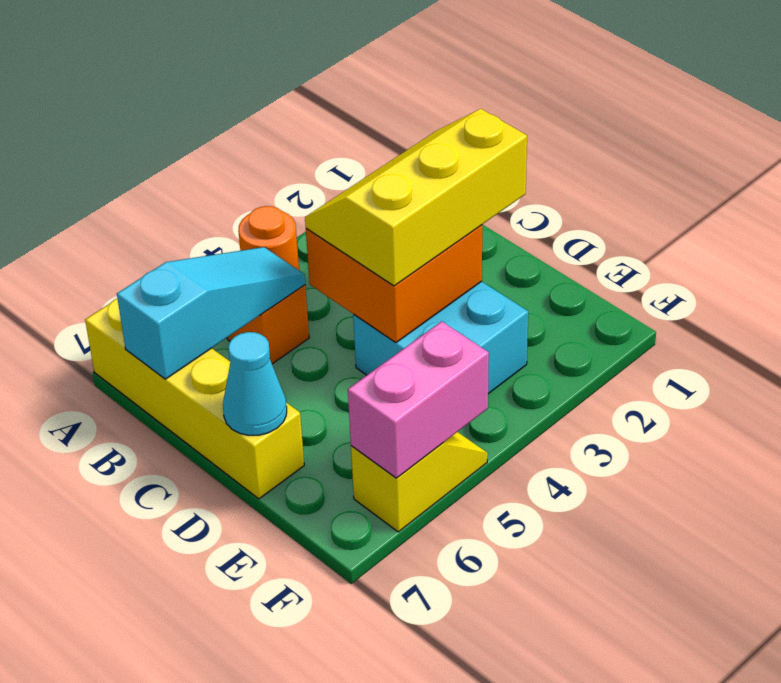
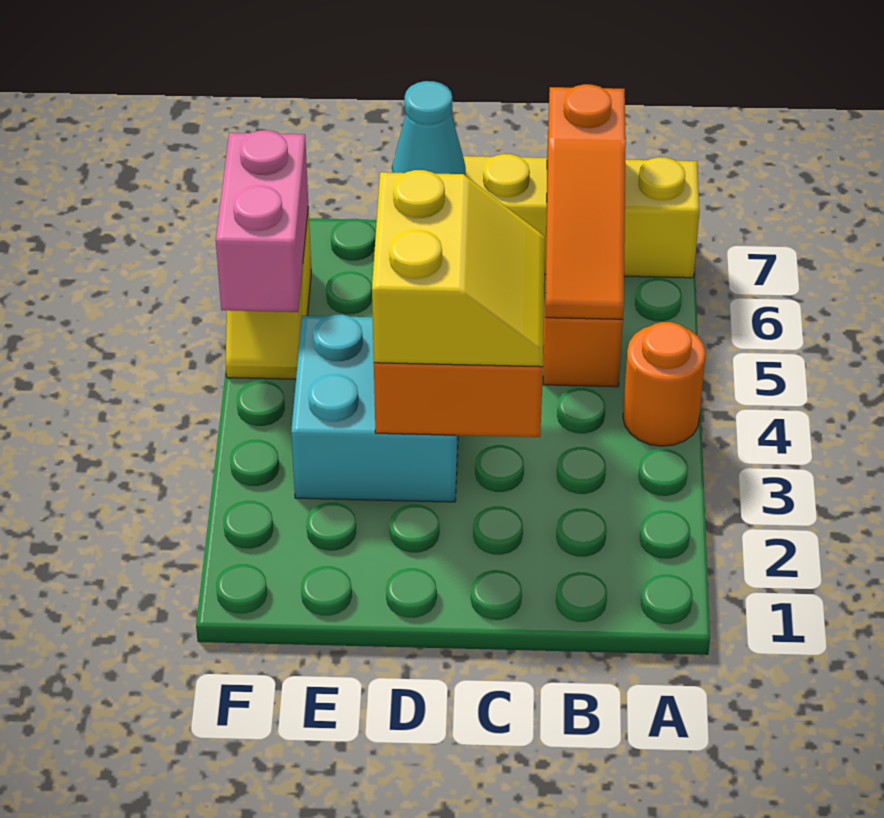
cyan 1x3 slope [117,247,305,379] -> orange 1x3 slope [546,84,626,319]
yellow 2x3 slope [305,109,527,286] -> yellow 2x2 slope [372,170,545,367]

